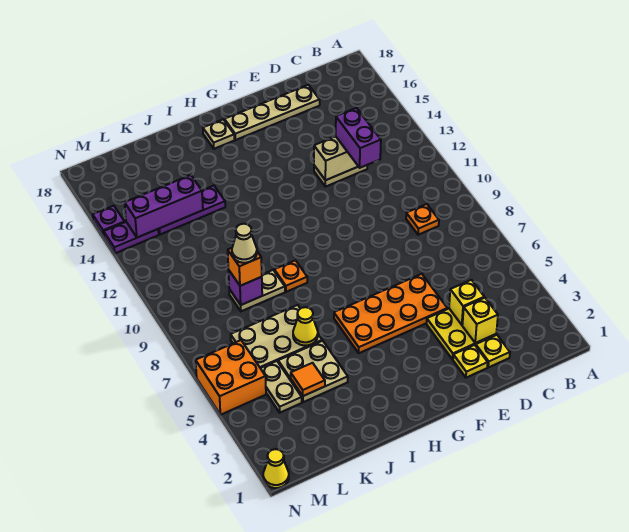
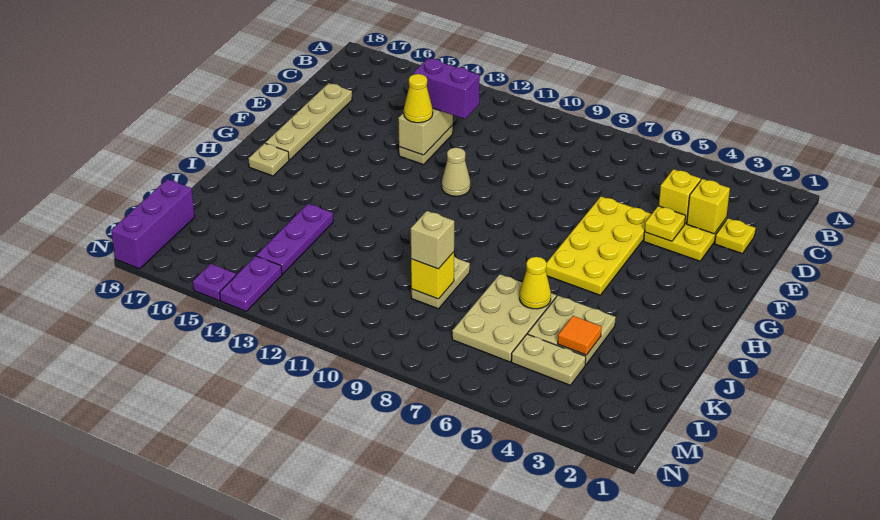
orange 1x1 plate [406,204,439,235] -> none
yellow 1x1 plate [453,345,488,378] -> yellow 1x1 plate moved to [645,206,686,241]
orange 2x4 plate [334,274,447,353] -> yellow 2x4 plate [546,197,651,295]
orange 1x1 plate [274,260,307,292] -> none
purple 1x1 brick [228,270,262,305] -> yellow 1x1 brick [411,252,454,299]
orange 1x1 brick [228,248,262,286] -> tan 1x1 brick [411,211,454,269]
tan 1x1 cone [232,224,257,263] -> tan 1x1 cone moved to [442,148,470,196]
purple 1x3 brick [125,175,203,238] -> purple 1x3 brick moved to [111,179,195,269]
orange 2x2 brick [196,340,266,415] -> none
yellow 1x1 cone [263,449,289,488] -> yellow 1x1 cone moved to [404,74,433,123]

